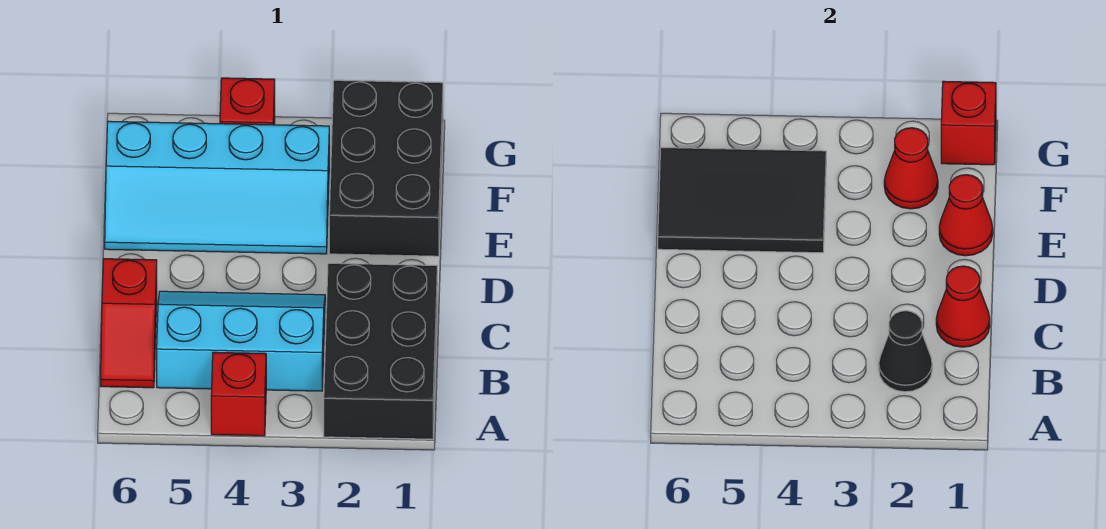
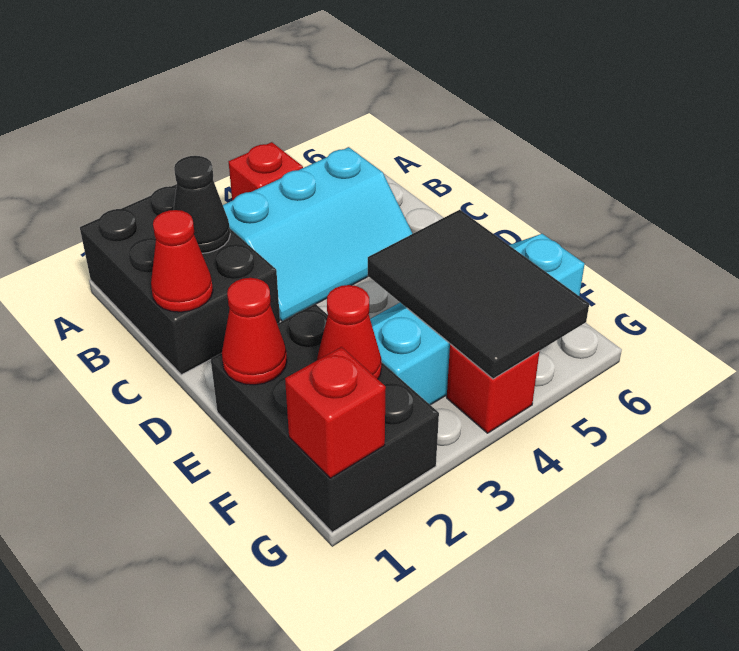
red 1x2 slope [101,259,157,388] -> none
black 2x3 tile [658,148,826,253] -> black 2x3 tile turned to [368,210,589,379]

